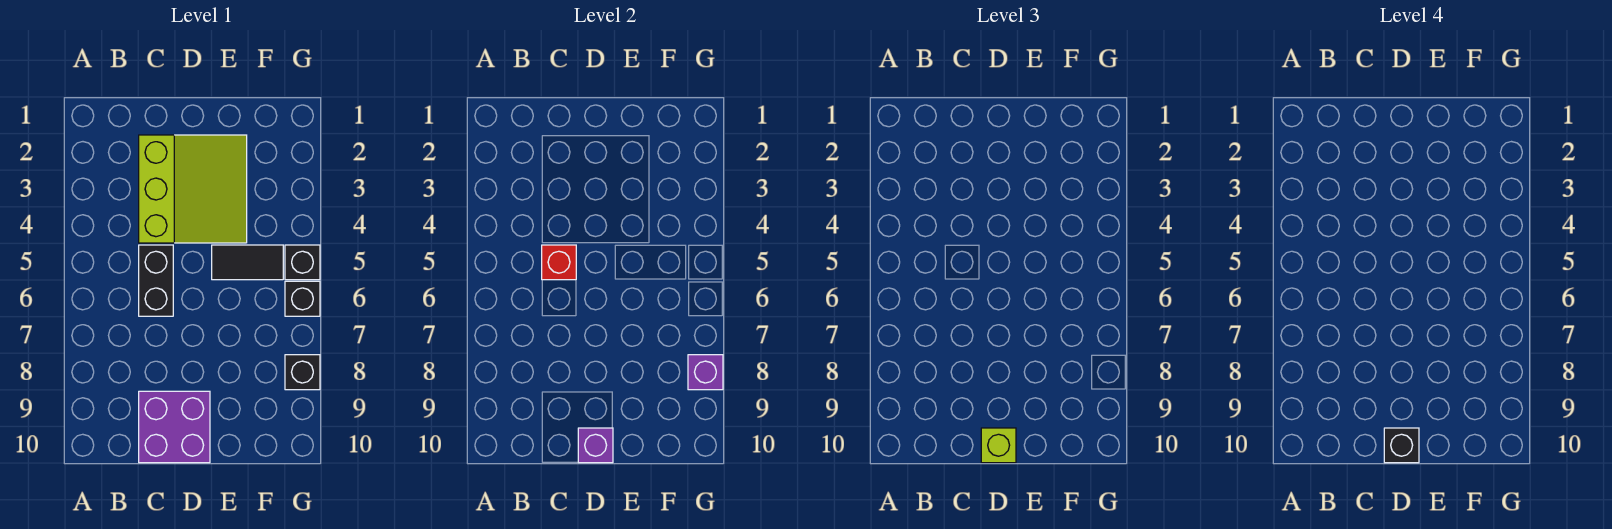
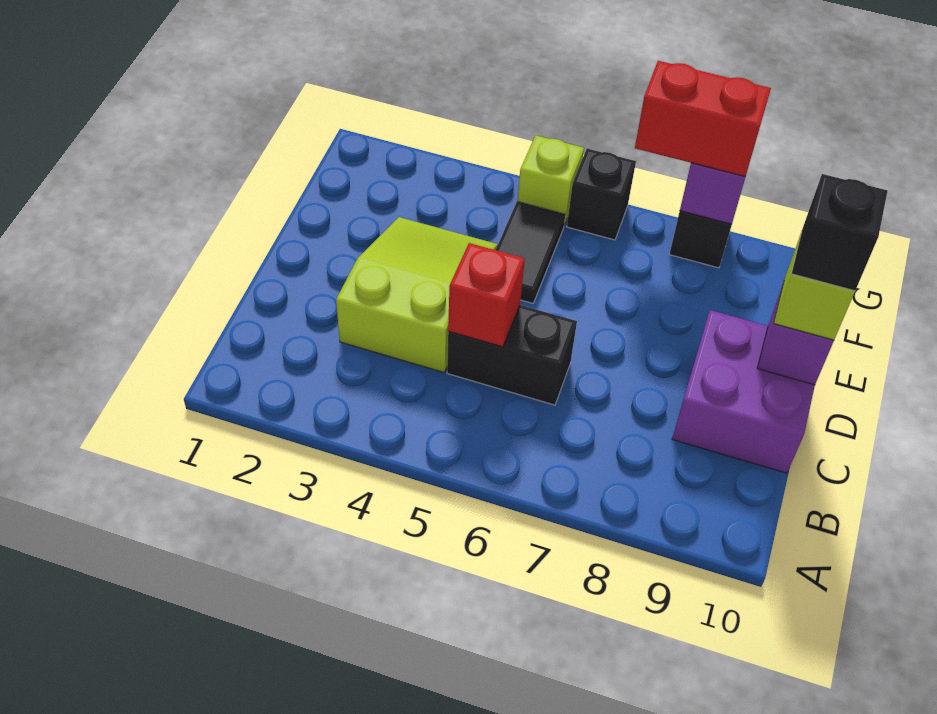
lime 3x3 slope [139,135,247,243] -> lime 2x3 slope [336,217,498,372]
black 1x1 brick [285,245,320,280] -> lime 1x1 brick [518,135,584,226]
none -> red 1x2 brick [635,61,771,176]

